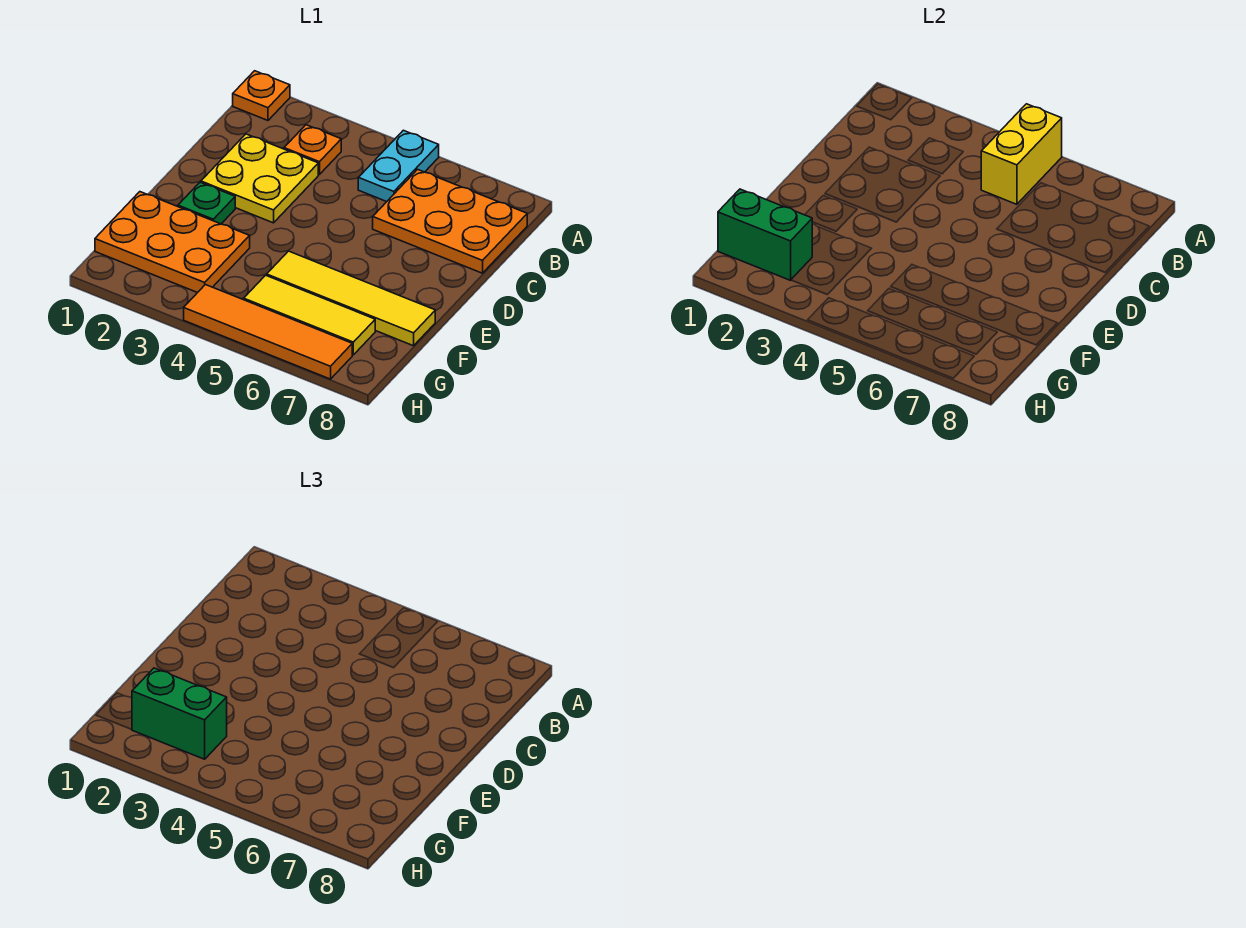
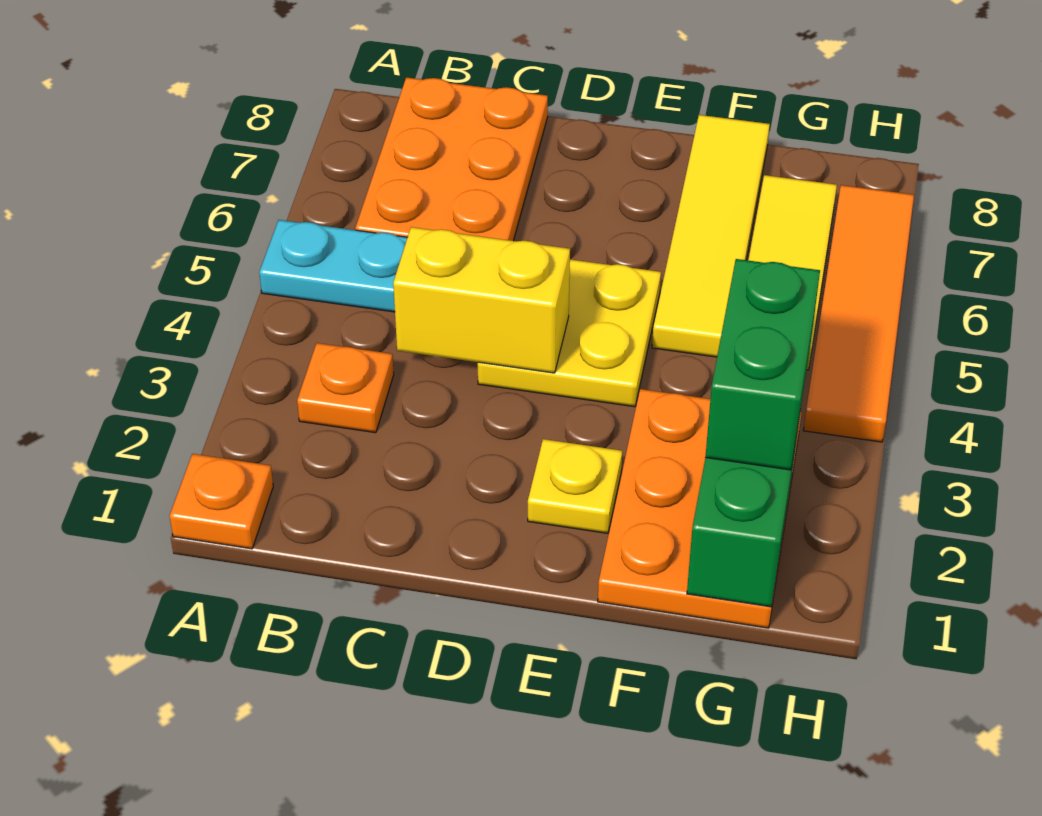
yellow 1x2 brick [981,104,1062,204] -> yellow 1x2 brick moved to [393,227,570,373]
yellow 2x2 plate [201,134,318,223] -> yellow 2x2 plate moved to [478,259,661,407]
green 1x1 plate [178,182,235,224] -> yellow 1x1 plate [528,439,622,533]

